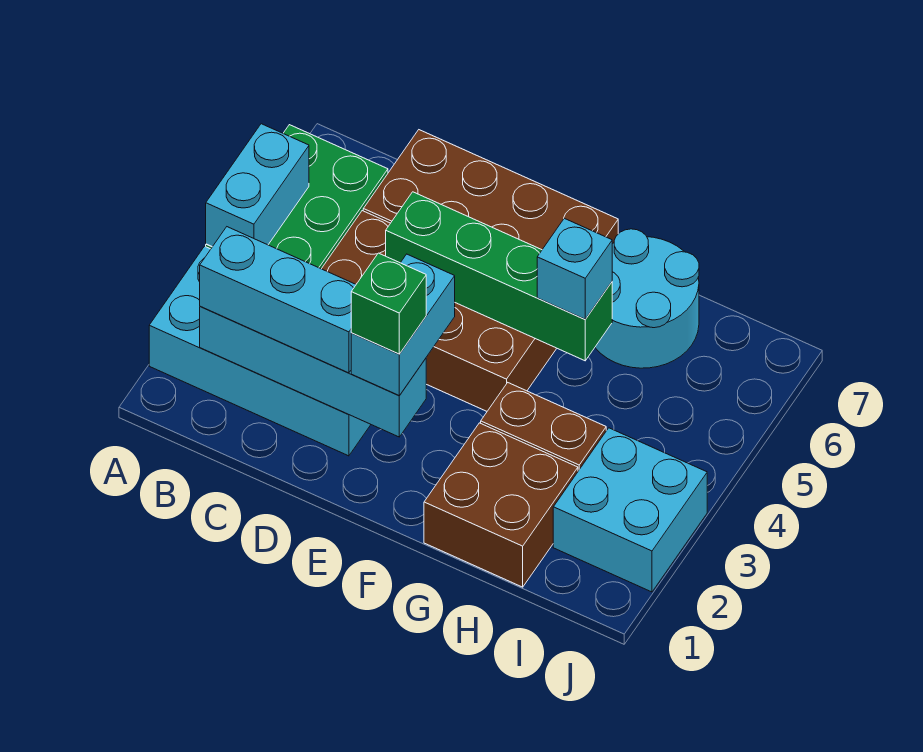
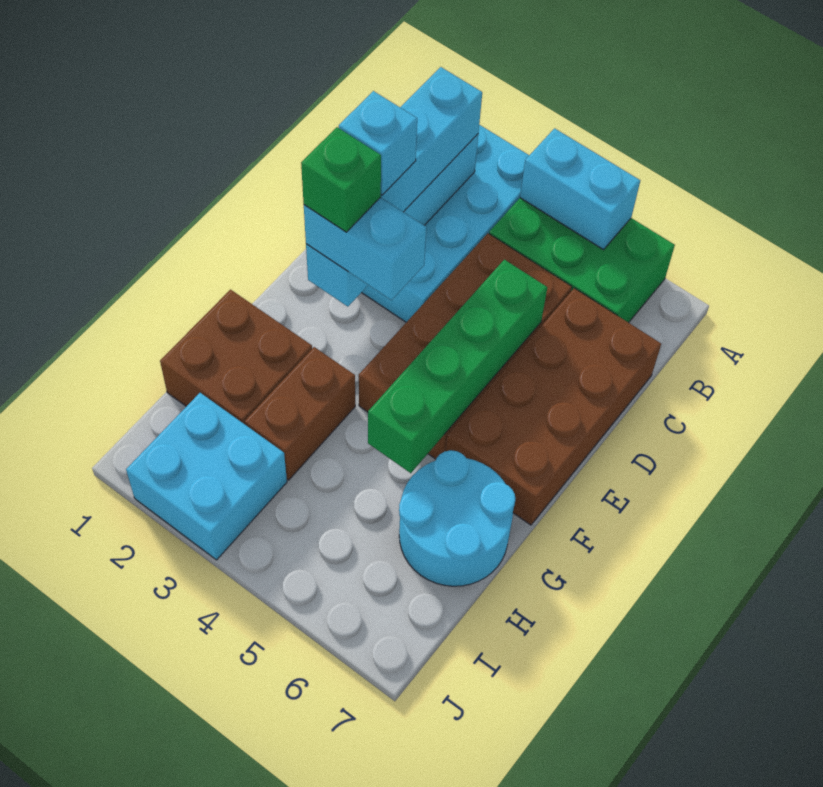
cyan 1x1 brick [537,218,612,319] -> cyan 1x1 brick moved to [339,91,417,195]

